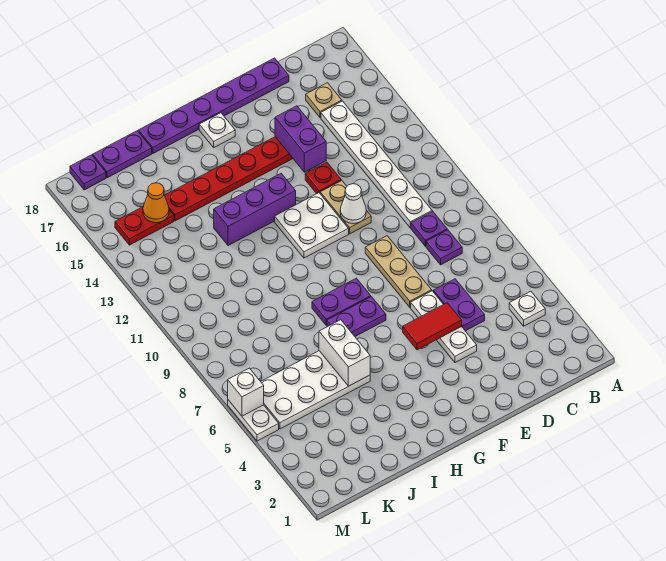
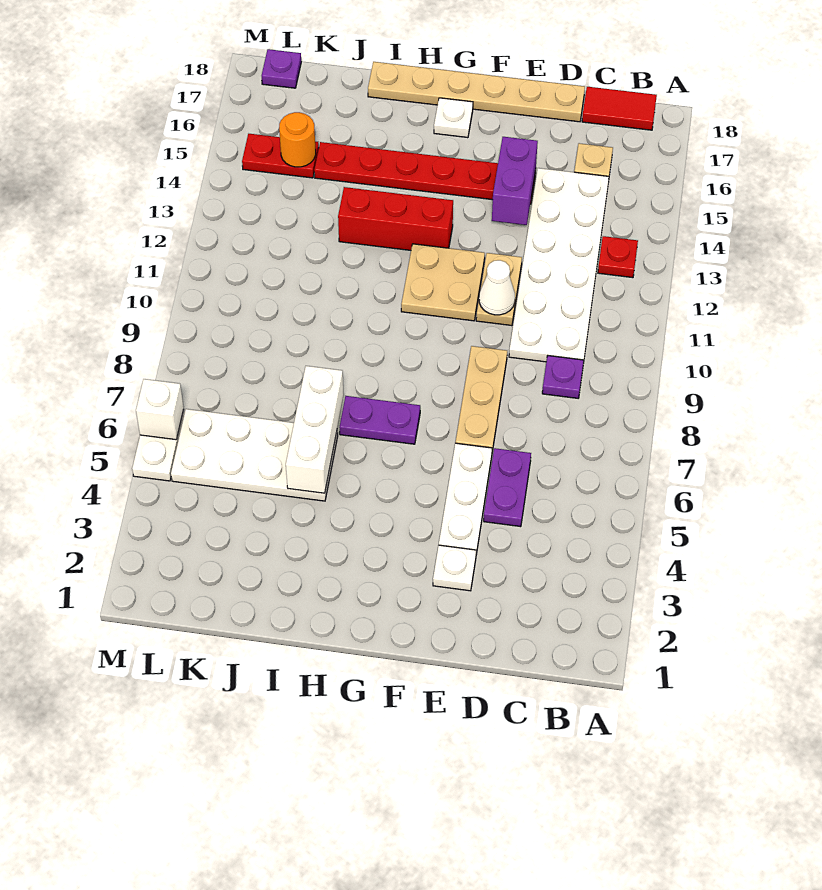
white 1x1 plate [509,291,545,326] -> white 1x1 plate moved to [433,545,476,591]
purple 1x1 plate [426,230,462,265] -> none
white 1x6 plate [321,101,432,228] -> white 2x6 plate [509,168,609,362]
purple 1x6 plate [139,58,289,153] -> tan 1x6 plate [368,62,585,122]
red 1x2 tile [403,303,462,350] -> red 1x2 tile moved to [582,87,657,130]
red 1x1 plate [305,162,341,194] -> red 1x1 plate moved to [598,236,638,278]
white 2x2 plate [275,193,349,258] -> tan 2x2 plate [401,244,485,321]
purple 1x2 plate [312,278,371,325] -> none
purple 1x3 brick [214,174,296,246] -> red 1x3 brick [338,187,453,250]
white 1x2 brick [319,320,370,386] -> white 1x3 brick [286,366,344,493]
purple 1x2 plate [93,131,152,178] -> none
orange 1x1 cone [143,183,169,223] -> orange 1x1 round brick [279,112,316,167]

